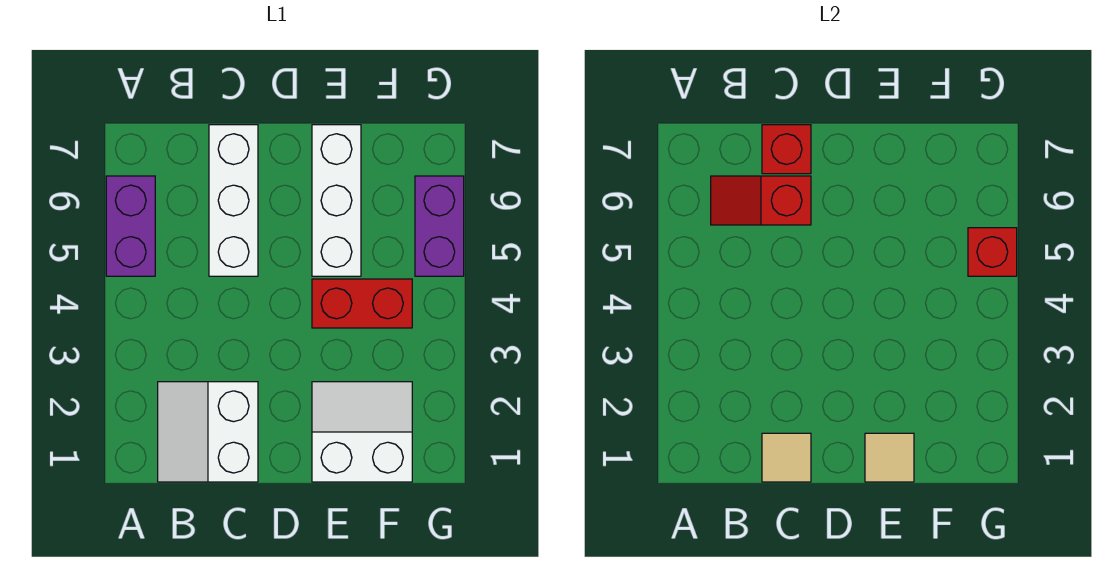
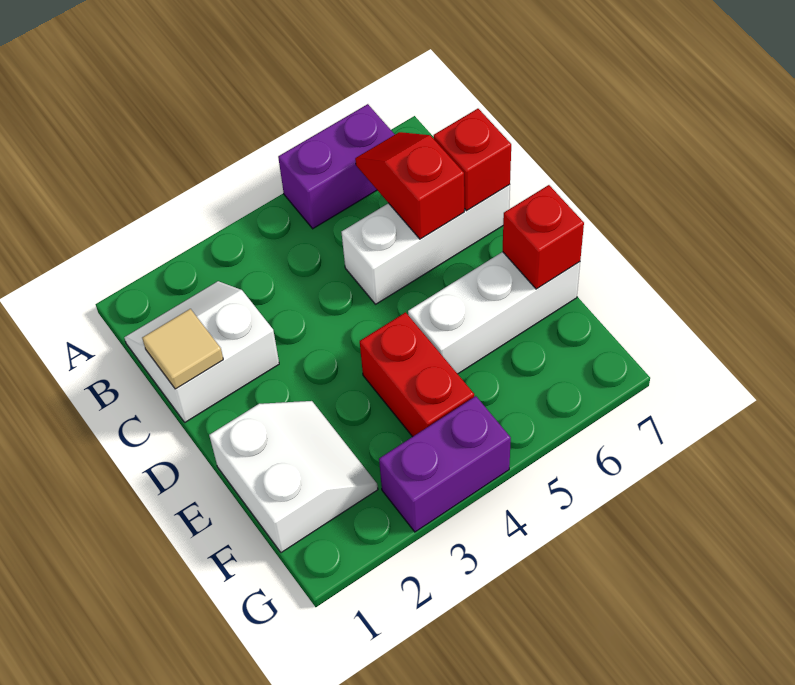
tan 1x1 tile [865,433,914,482] -> none
purple 1x2 brick [415,176,464,276] -> purple 1x2 brick moved to [379,396,511,532]
red 1x1 brick [968,228,1017,276] -> red 1x1 brick moved to [503,185,584,289]

